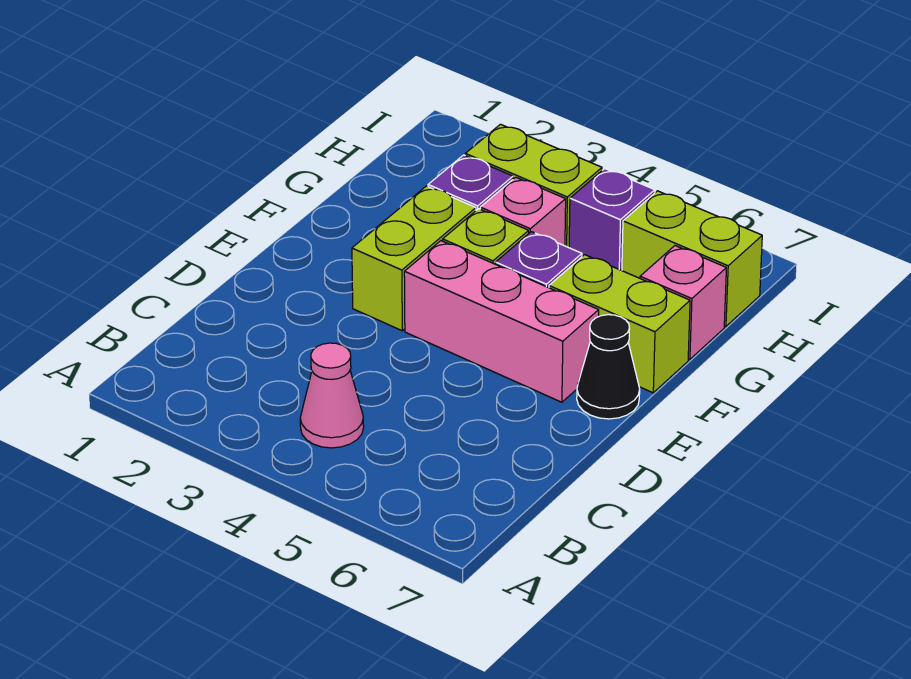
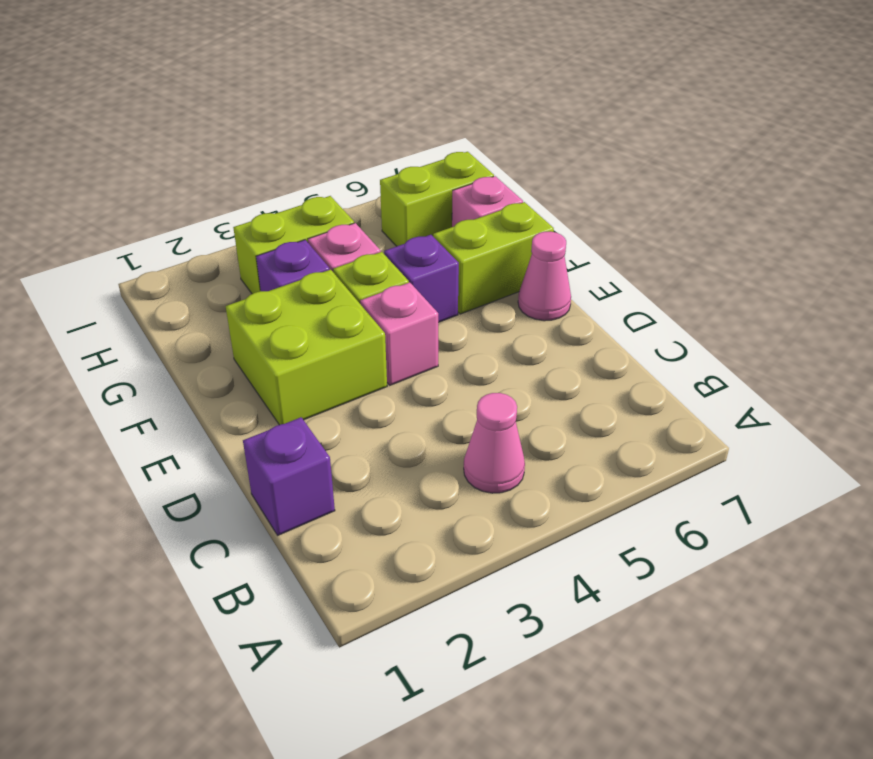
lime 1x2 brick [352,186,476,331] -> lime 2x2 brick [226,270,387,425]
pink 1x3 brick [404,241,599,402] -> pink 1x1 brick [360,282,438,385]
black 1x1 cone [577,315,640,419] -> pink 1x1 cone [518,232,571,321]
purple 1x1 brick [569,169,655,271] -> purple 1x1 brick moved to [243,417,335,535]

